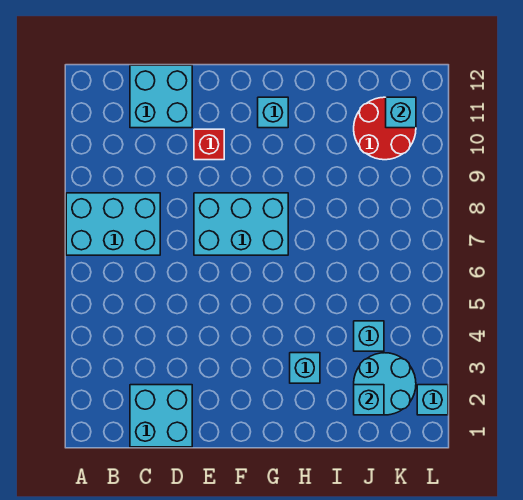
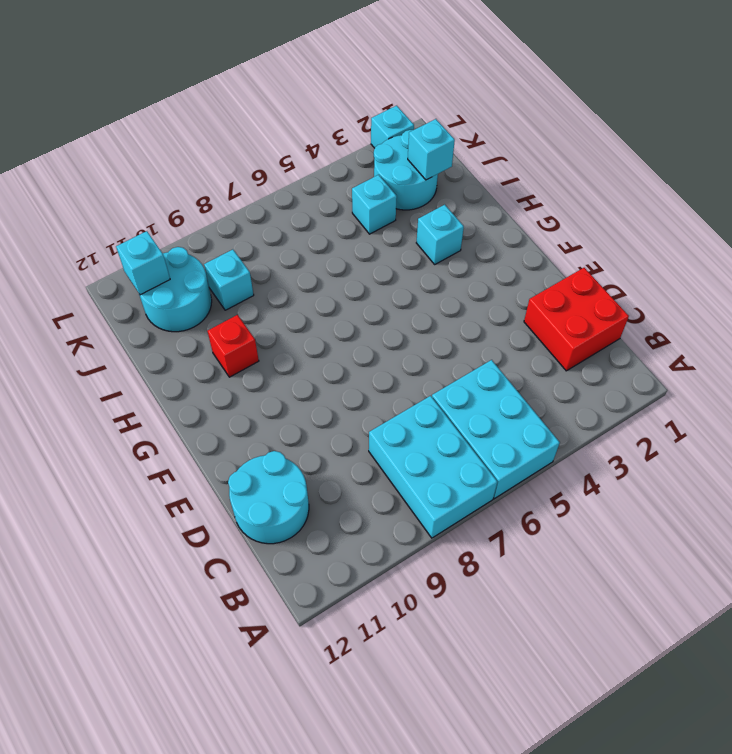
cyan 2x2 brick [130,385,192,447] -> red 2x2 brick [524,268,629,371]
cyan 2x2 brick [130,65,192,128] -> cyan 2x2 round brick [228,451,309,544]
cyan 2x3 brick [194,193,288,255] -> cyan 2x3 brick moved to [432,360,560,499]
red 1x1 brick [194,129,224,160] -> red 1x1 brick moved to [207,315,259,377]
cyan 1x1 brick [258,97,288,128] -> cyan 1x1 brick moved to [204,250,254,310]
red 2x2 round brick [354,97,416,160] -> cyan 2x2 round brick [139,247,212,332]

